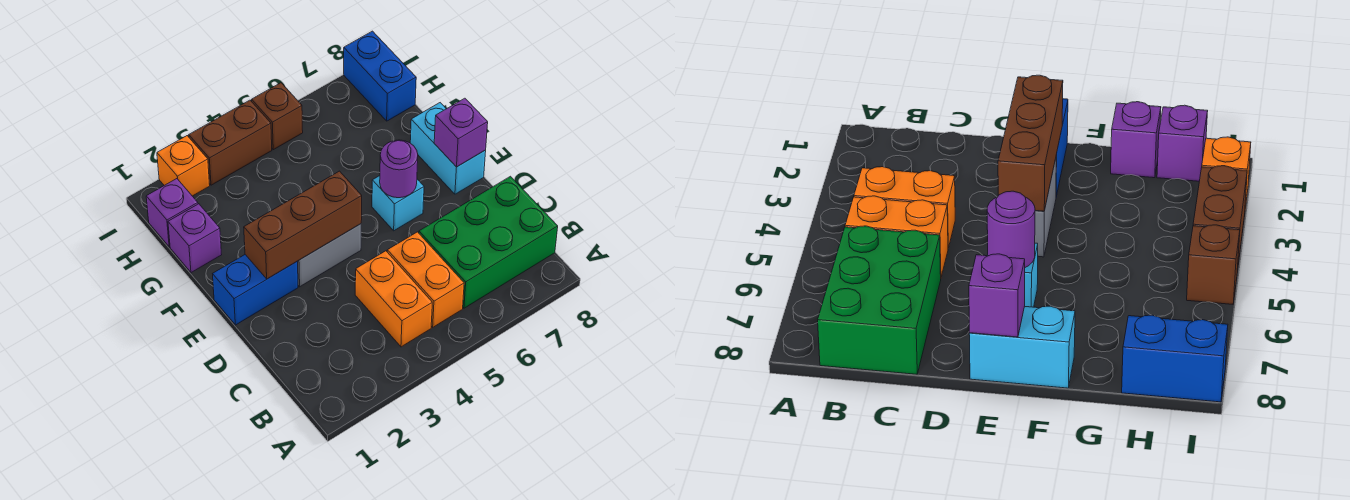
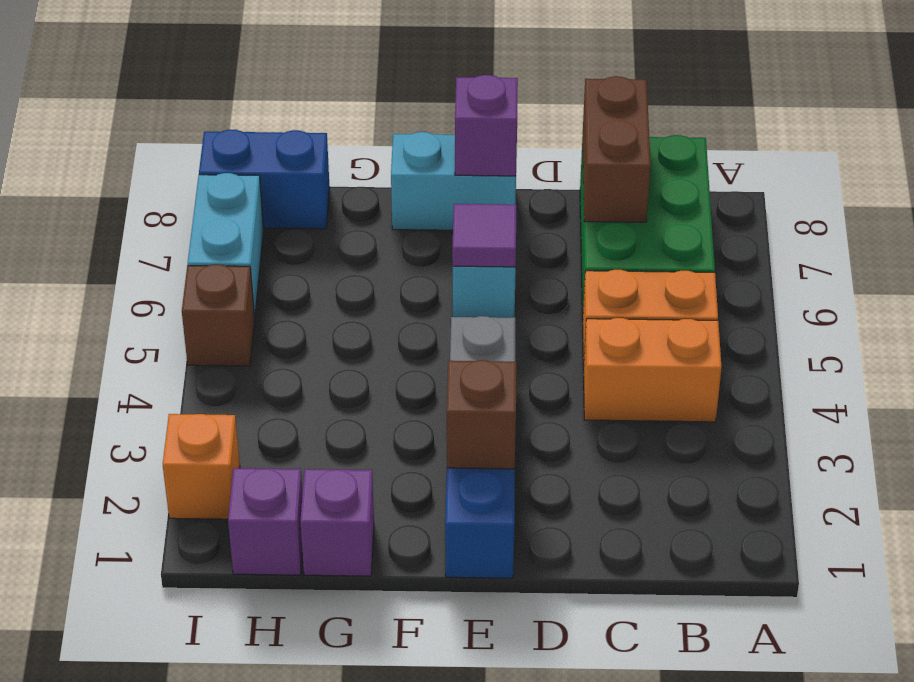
brown 1x3 brick [244,171,362,279] -> brown 1x1 brick [447,360,516,469]
purple 1x1 round brick [380,140,418,198] -> purple 1x1 tile [452,204,516,267]
brown 1x2 brick [189,100,272,185] -> brown 1x2 brick moved to [583,76,651,222]
none -> cyan 1x2 brick [188,173,264,318]

